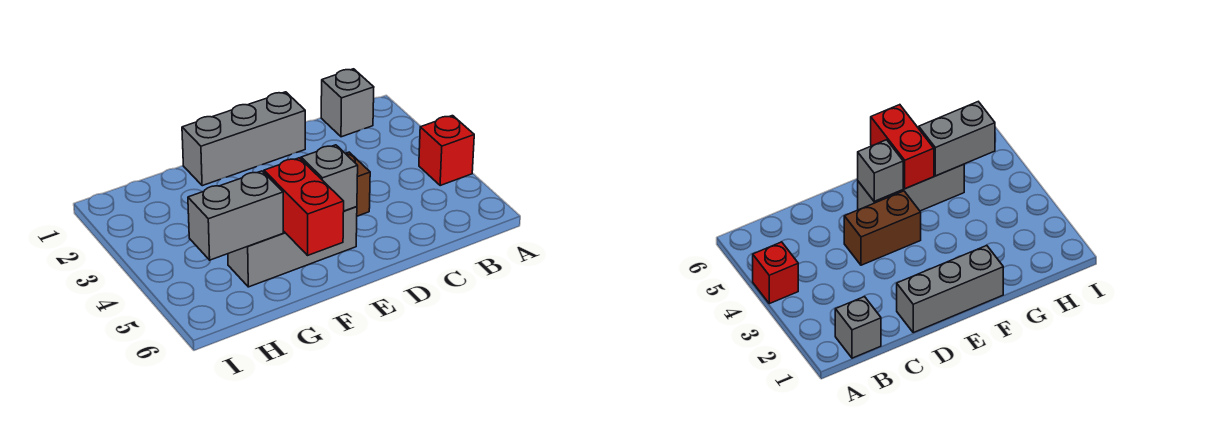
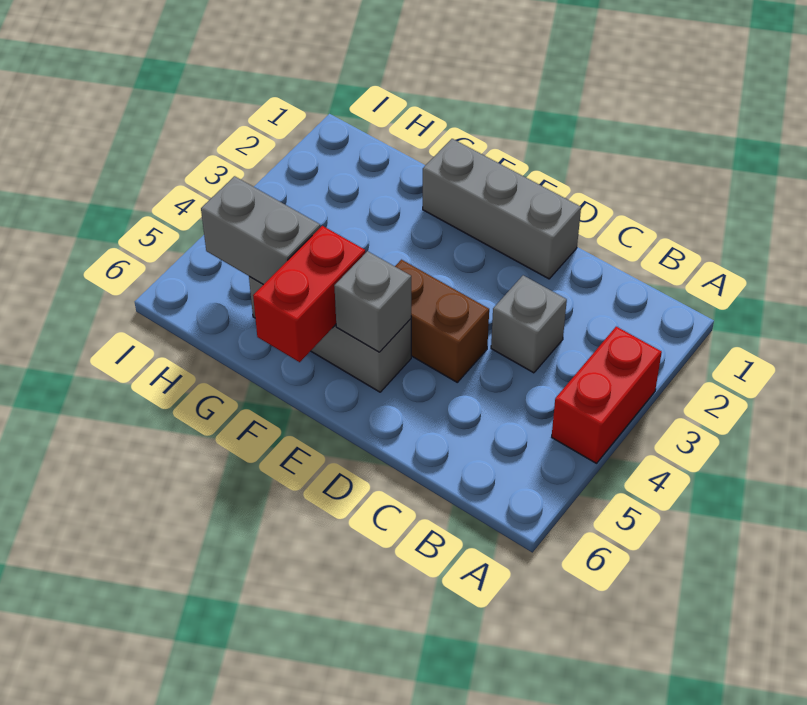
red 1x1 brick [419,116,474,186] -> red 1x2 brick [552,327,662,463]
grey 1x1 brick [321,69,374,137] -> grey 1x1 brick moved to [491,275,567,373]

